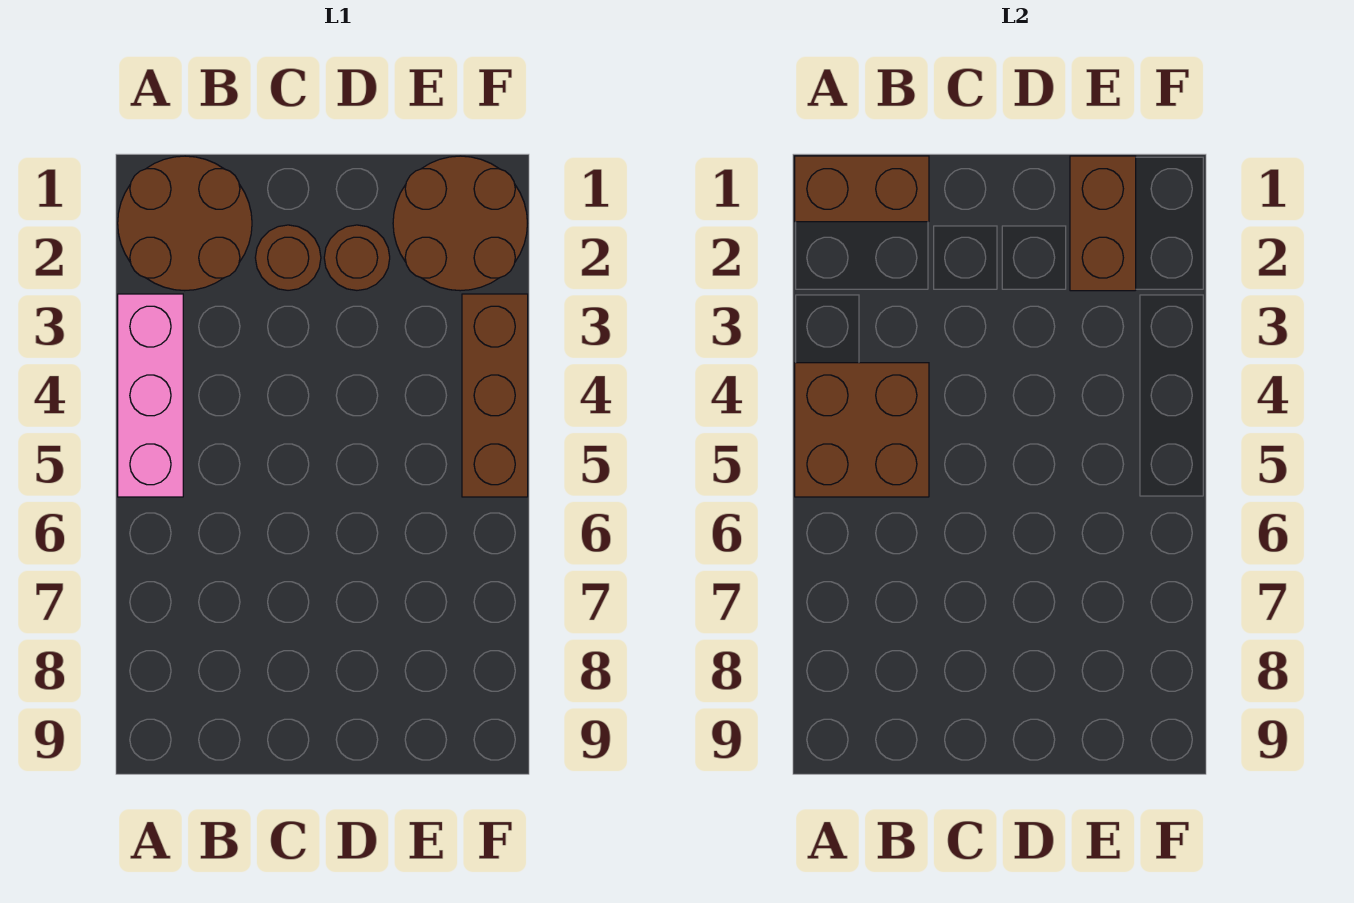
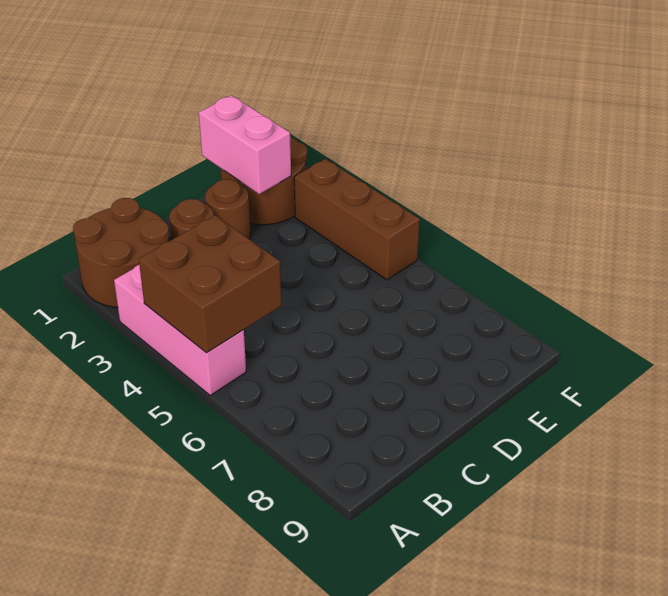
brown 1x2 brick [795,156,929,222] -> none
brown 1x2 brick [1070,156,1136,291] -> pink 1x2 brick [199,95,291,194]

